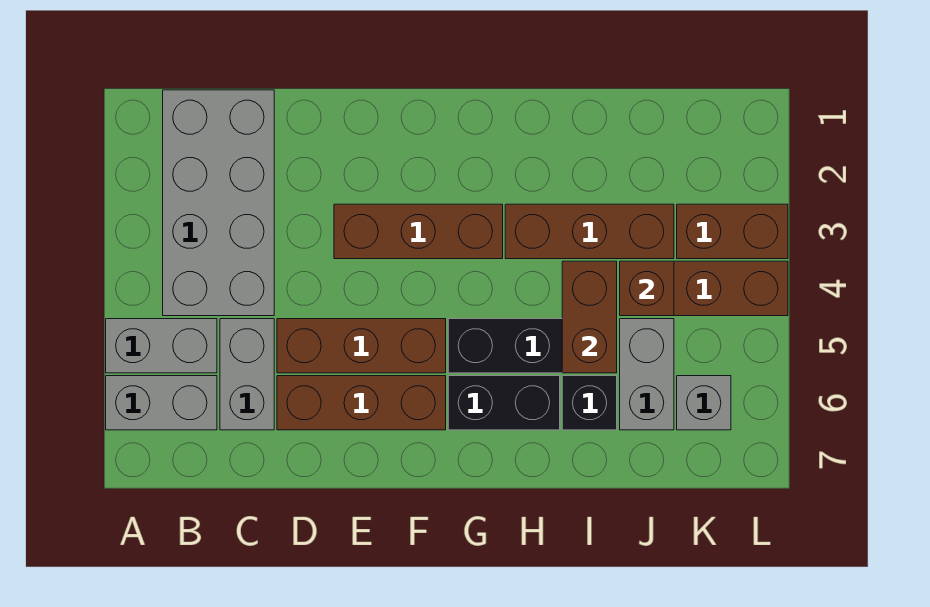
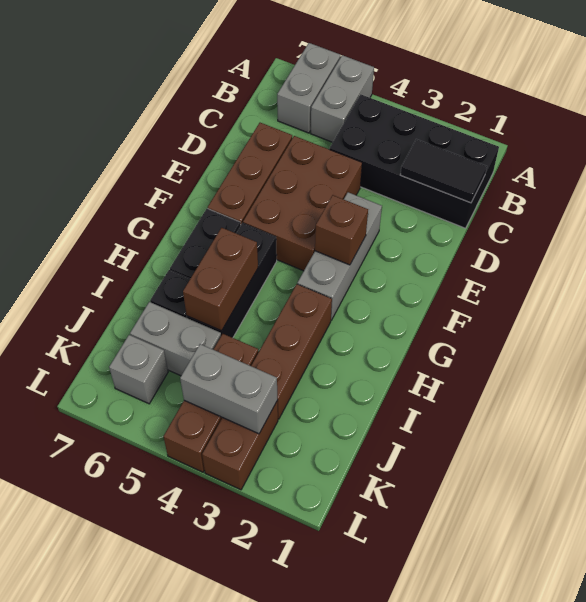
grey 2x4 brick [163,90,274,316] -> black 2x4 brick [329,94,499,228]
none -> black 1x2 tile [400,139,487,203]
grey 1x2 brick [220,319,274,430] -> grey 1x2 brick moved to [180,344,278,434]
brown 1x3 brick [277,319,446,373] -> brown 2x3 brick [243,136,362,271]
brown 1x3 brick [334,204,503,259] -> grey 1x3 brick [297,192,382,320]
brown 1x2 brick [562,261,617,373] -> brown 1x2 brick turned to [183,228,258,331]
brown 1x1 brick [620,261,674,316] -> brown 1x1 brick moved to [315,195,368,265]

